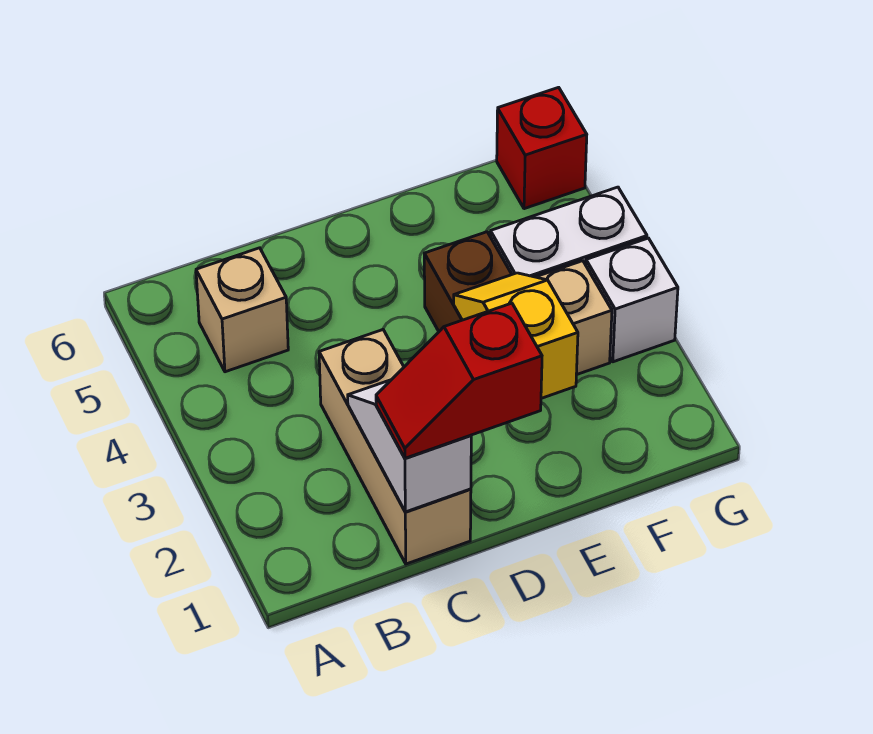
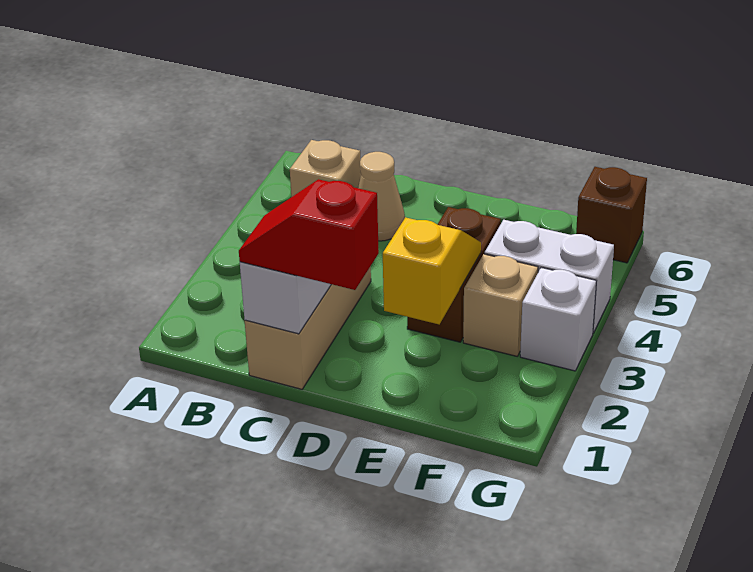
none -> tan 1x1 cone [358,152,405,241]
red 1x1 brick [497,87,587,209] -> brown 1x1 brick [576,167,647,263]

